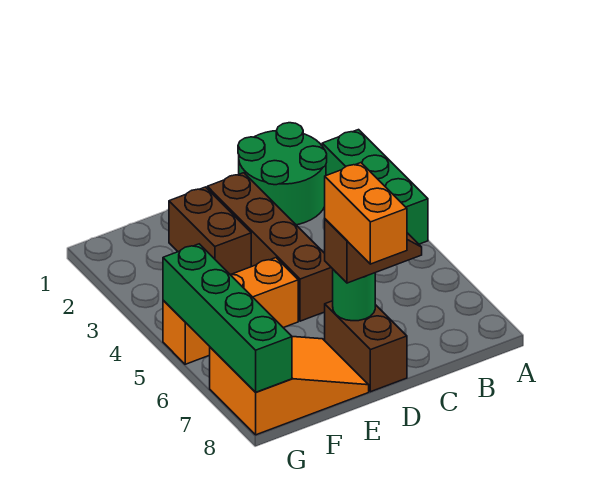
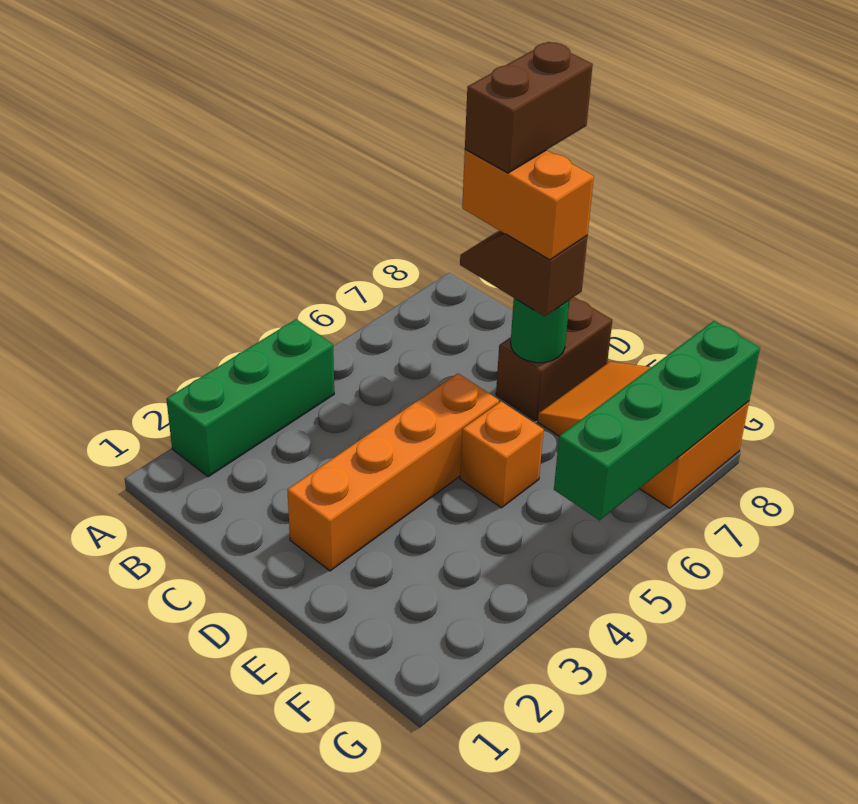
green 2x2 round brick [238,123,327,225] -> none
brown 1x4 brick [207,173,333,321] -> orange 1x4 brick [287,373,499,571]
orange 1x2 brick [325,163,407,264] -> orange 1x2 brick turned to [462,149,594,260]
brown 1x2 brick [169,187,251,274] -> brown 1x2 brick moved to [465,42,593,173]
orange 1x3 brick [163,258,298,364] -> orange 1x1 brick [460,401,544,508]

